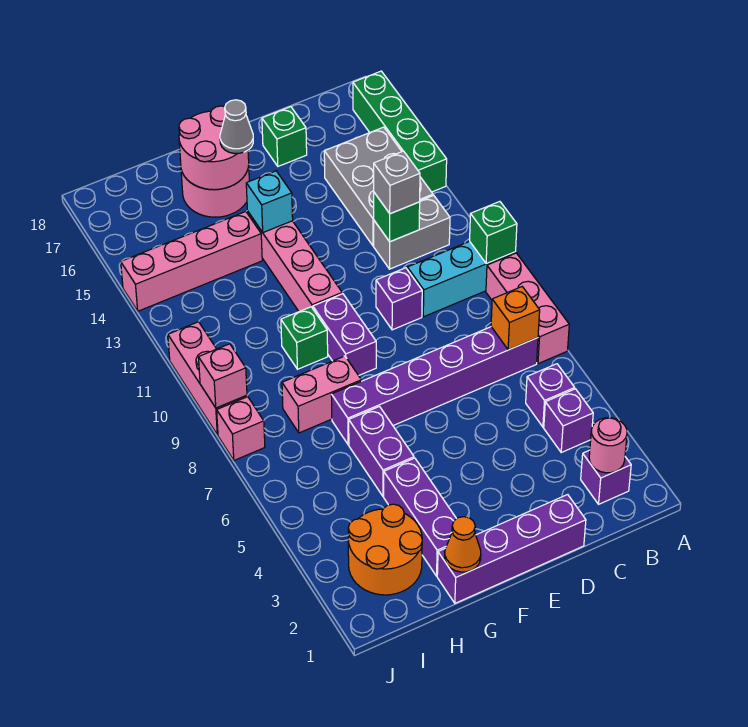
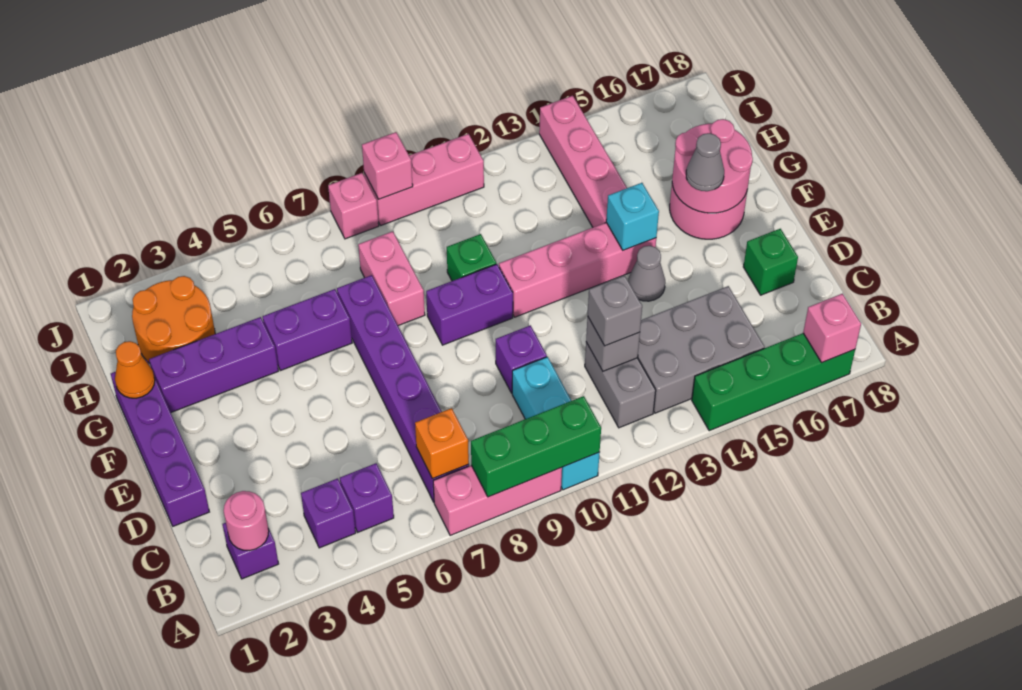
green 1x1 brick [470,202,517,264] -> green 1x3 brick [471,396,601,497]
none -> pink 1x1 brick [803,294,861,363]
green 1x1 brick [374,193,420,242] -> grey 1x1 brick [586,316,640,371]
none -> grey 1x1 cone [628,246,665,301]

